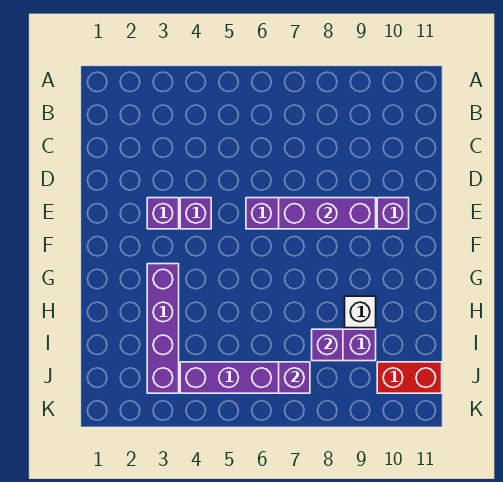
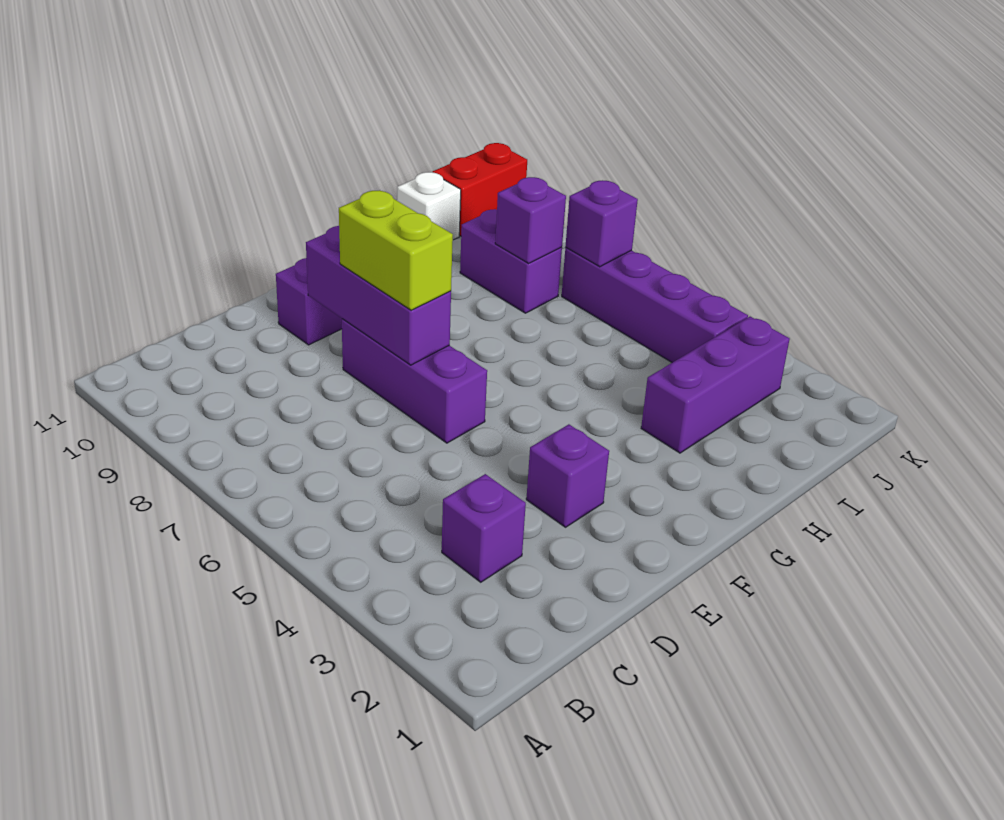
purple 1x1 brick [180,198,211,229] -> purple 1x1 brick moved to [442,474,526,582]
none -> lime 1x2 brick [339,190,453,310]
purple 1x4 brick [147,264,179,393] -> purple 1x3 brick [641,317,790,453]
white 1x1 brick [345,296,376,328] -> white 1x1 brick moved to [397,172,461,240]
red 1x2 brick [377,362,442,393] -> red 1x2 brick turned to [433,143,527,236]

